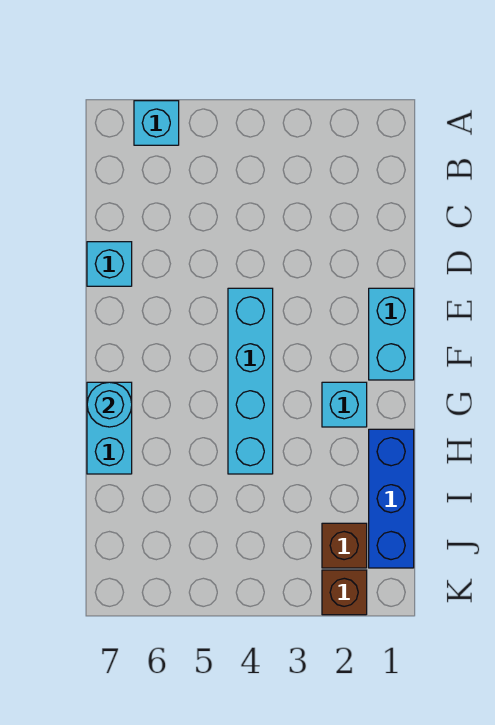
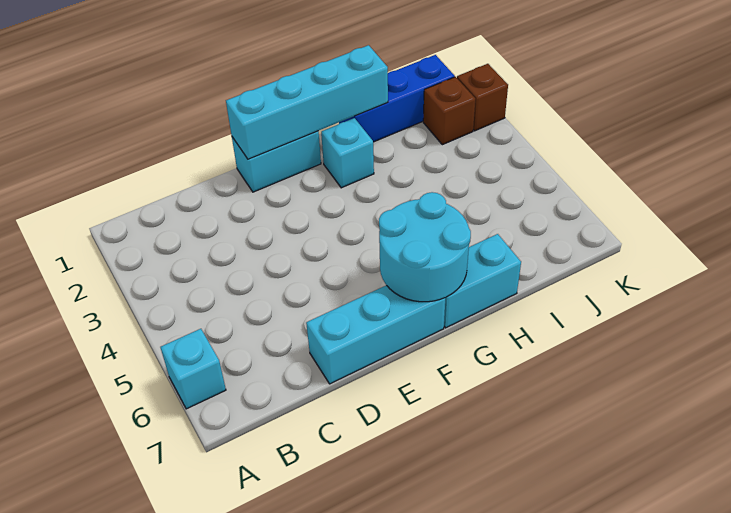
cyan 1x1 brick [87,242,132,286] -> cyan 1x3 brick [306,285,445,384]
cyan 1x4 brick [228,288,273,474] -> cyan 1x4 brick moved to [226,45,388,159]
cyan 1x1 round brick [87,382,132,427] -> cyan 2x2 round brick [379,192,471,302]

